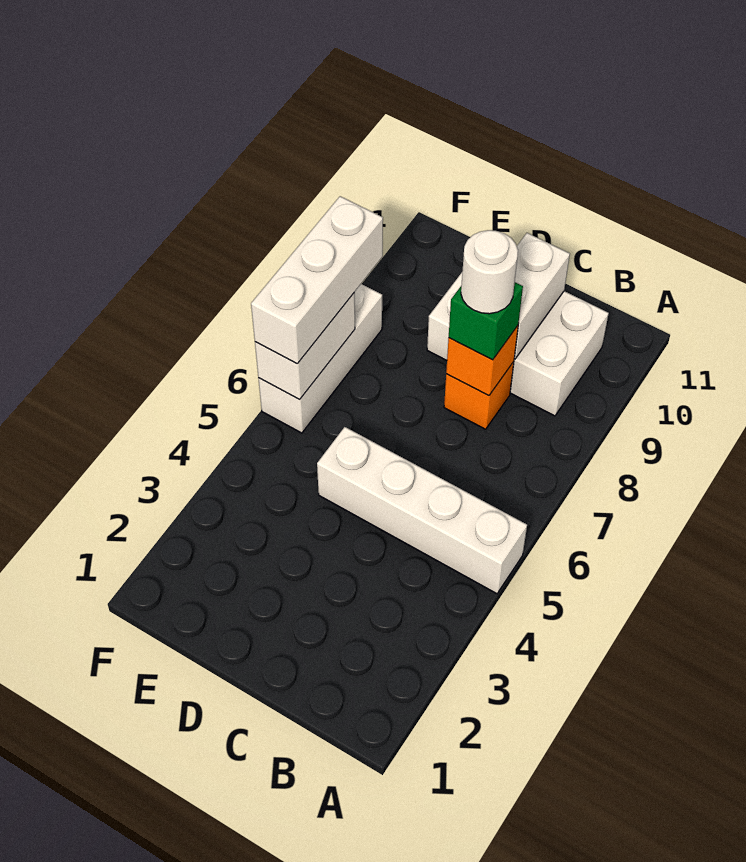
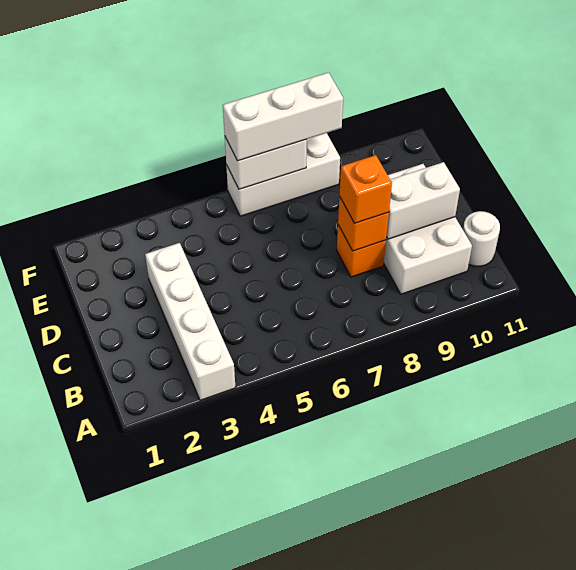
white 1x4 brick [317,427,527,594] -> white 1x4 brick moved to [145,243,236,400]
green 1x1 brick [449,282,523,360] -> orange 1x1 brick [339,155,392,223]
white 1x1 round brick [461,230,518,314] -> white 1x1 round brick moved to [463,211,500,266]

